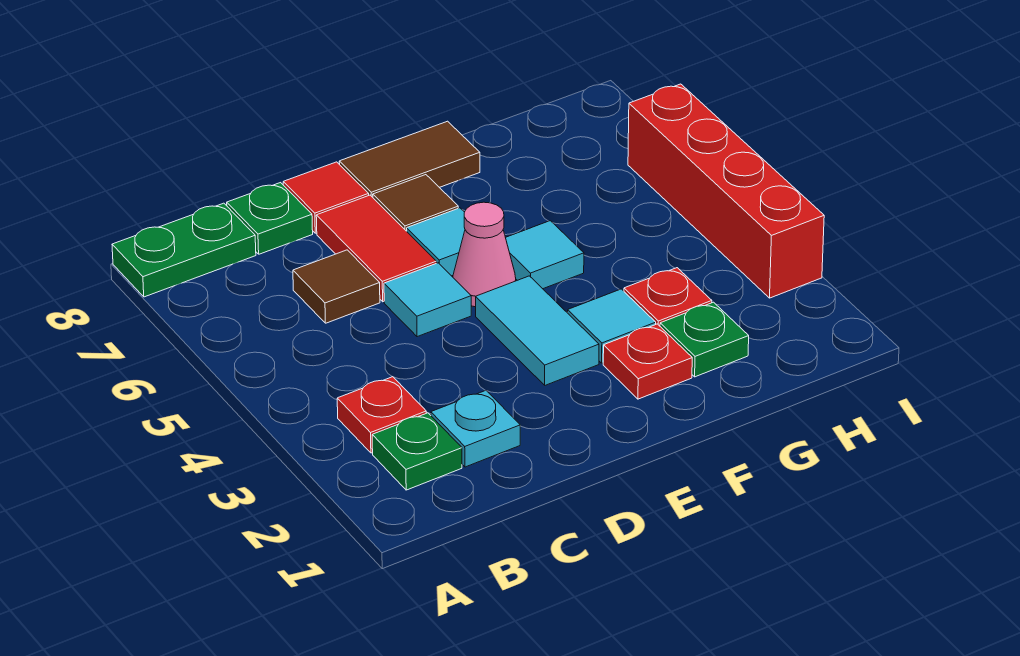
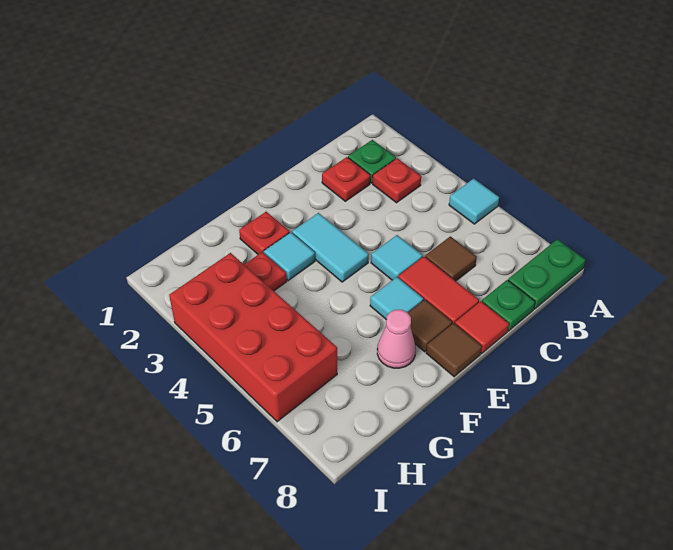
cyan 1x1 plate [431,390,520,467] -> red 1x1 plate [322,157,370,201]
pink 1x1 cone [453,202,516,307] -> pink 1x1 cone moved to [377,310,416,368]
brown 1x2 tile [339,121,480,197] -> brown 1x1 tile [426,323,482,377]
cyan 1x1 tile [506,221,584,289] -> cyan 1x1 tile moved to [449,178,499,224]
green 1x1 plate [660,302,749,377] -> none
red 1x4 brick [628,84,824,298] -> red 2x4 brick [169,253,337,422]

